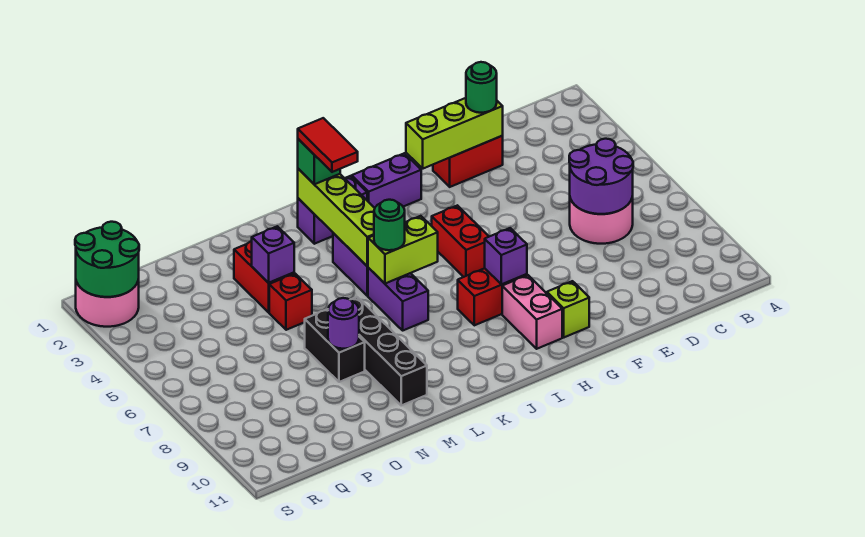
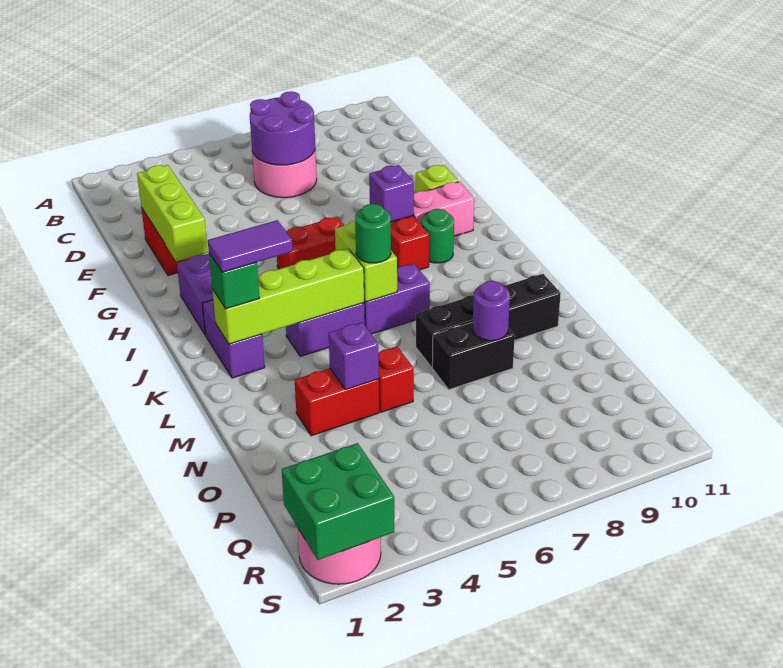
green 1x1 round brick [466,62,497,113] -> green 1x1 round brick moved to [422,209,454,263]
red 1x2 tile [298,118,358,172] -> purple 1x2 tile [208,220,293,272]
green 2x2 round brick [75,222,139,297] -> green 2x2 brick [282,443,394,560]

